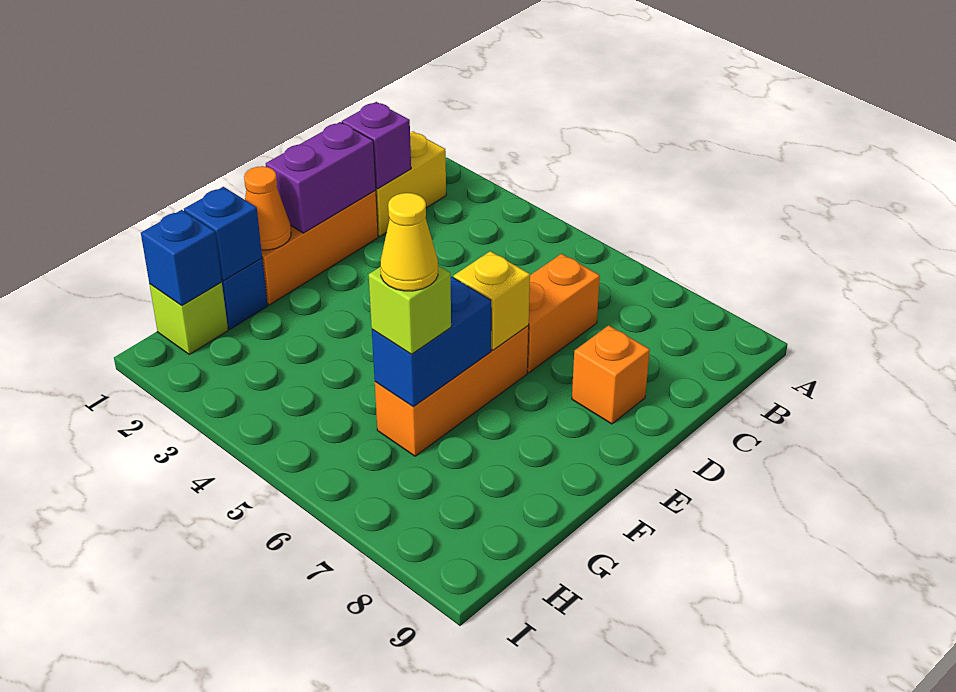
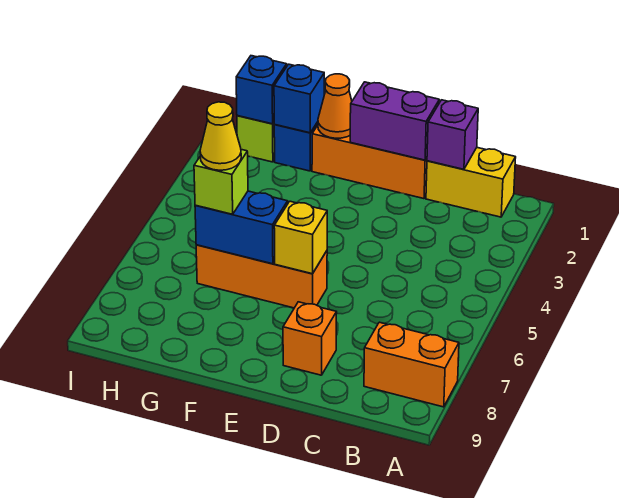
orange 1x2 brick [527,254,600,373] -> orange 1x2 brick moved to [364,322,459,407]

